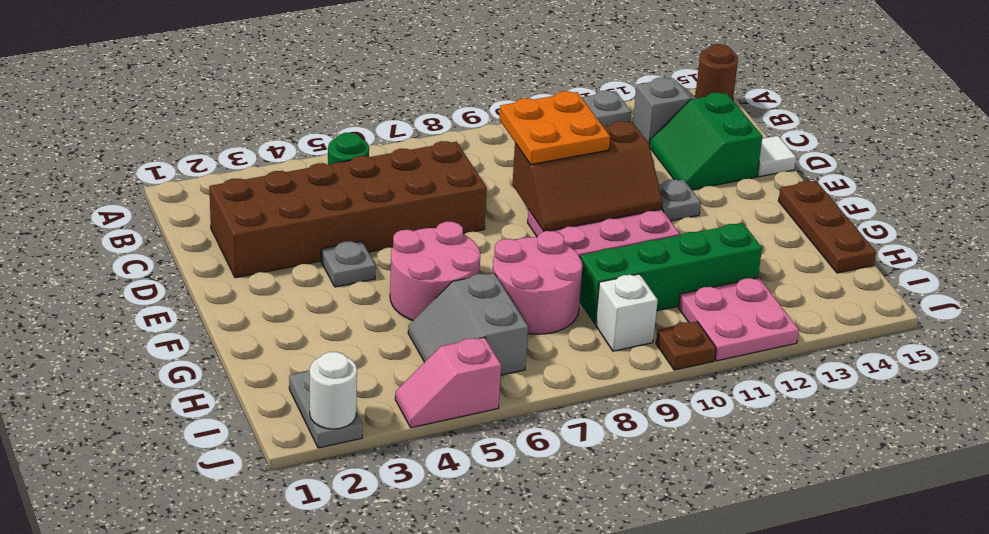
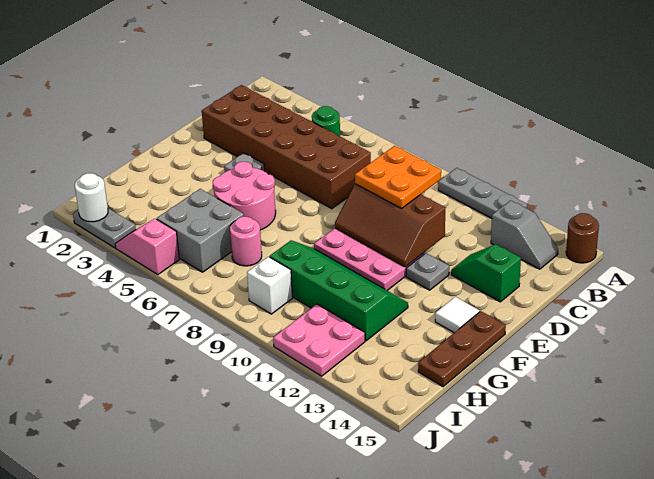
green 2x2 slope [649,93,763,190] -> green 1x2 slope [451,244,521,302]
white 1x1 tile [757,136,796,177] -> white 1x1 tile moved to [435,297,480,333]
pink 2x2 round brick [493,231,582,334] -> pink 1x1 round brick [230,217,262,266]
grey 2x2 slope [408,273,528,375] -> grey 2x2 brick [157,189,244,272]
grey 1x2 plate [289,370,363,448] -> grey 1x2 plate turned to [73,208,136,248]
brown 1x1 plate [656,321,716,370] -> none

